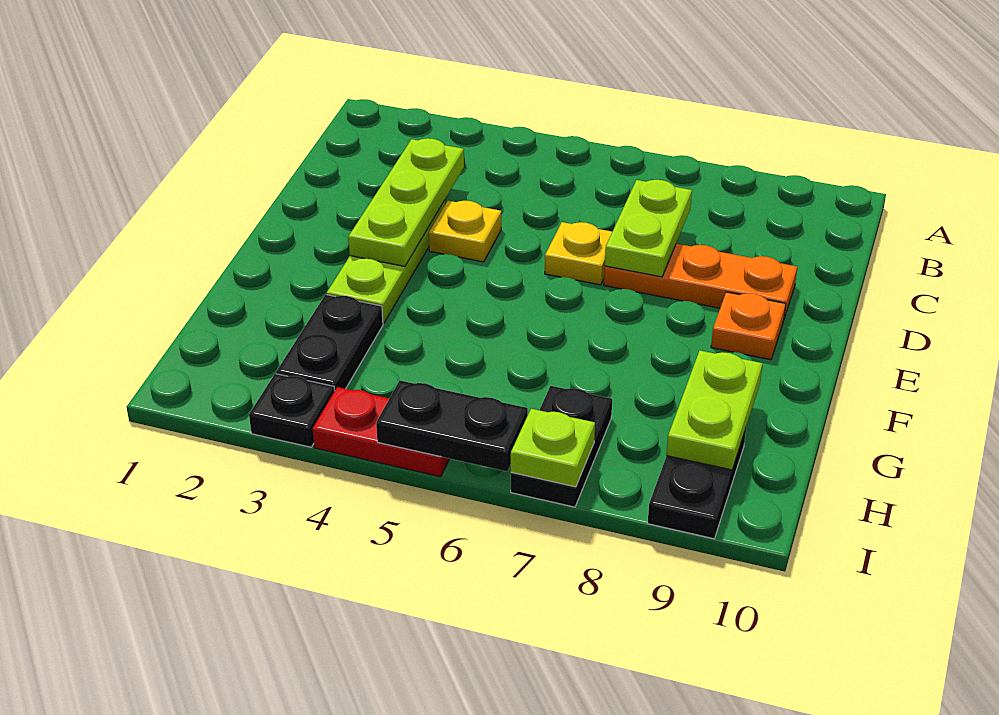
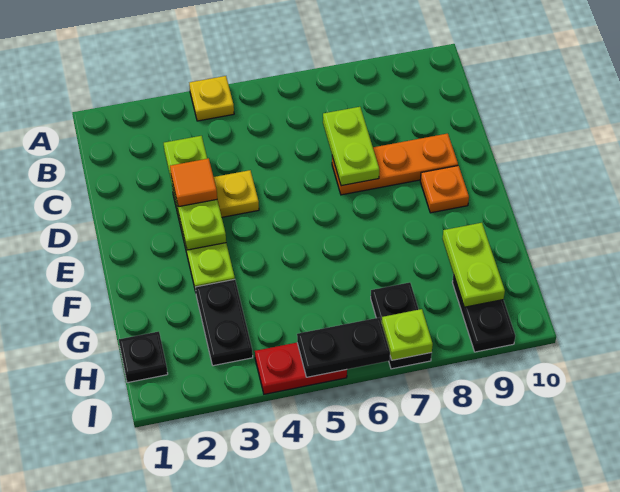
none -> orange 1x1 tile [170,158,217,207]
yellow 1x1 plate [545,222,612,285] -> yellow 1x1 plate moved to [189,76,234,121]
black 1x1 plate [249,374,335,447] -> black 1x1 plate moved to [119,331,168,383]

